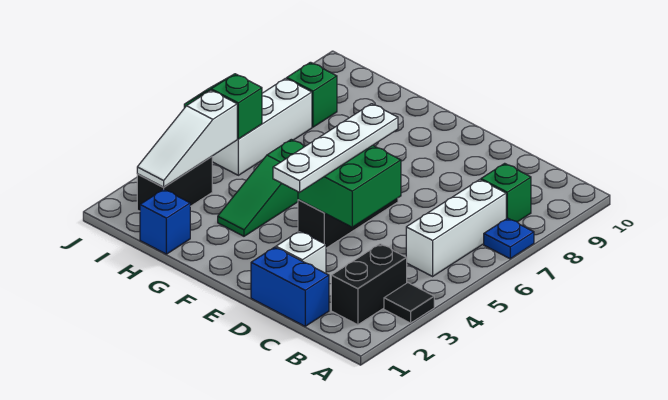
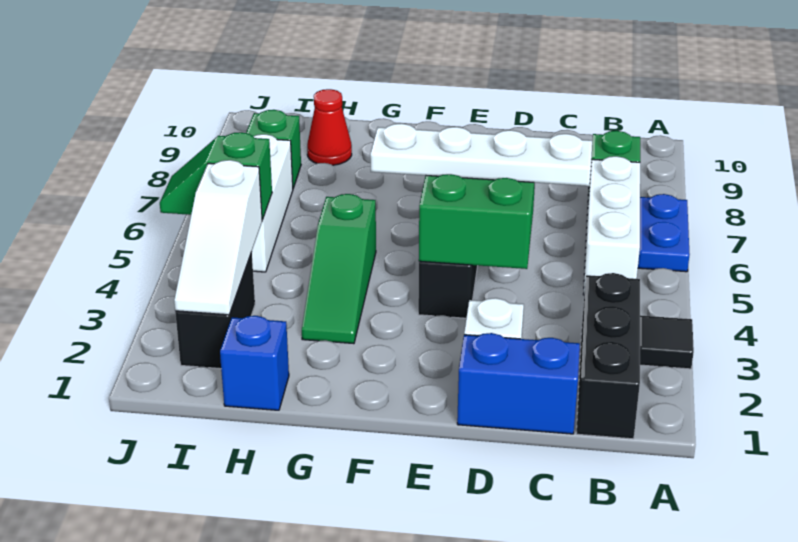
blue 1x1 plate [484,218,534,259] -> blue 1x2 plate [638,194,690,272]
black 1x2 brick [331,244,407,325] -> black 1x3 brick [576,273,640,439]
white 1x4 plate [273,104,398,192] -> white 1x4 plate turned to [370,123,592,186]
none -> red 1x1 cone [307,89,352,165]

